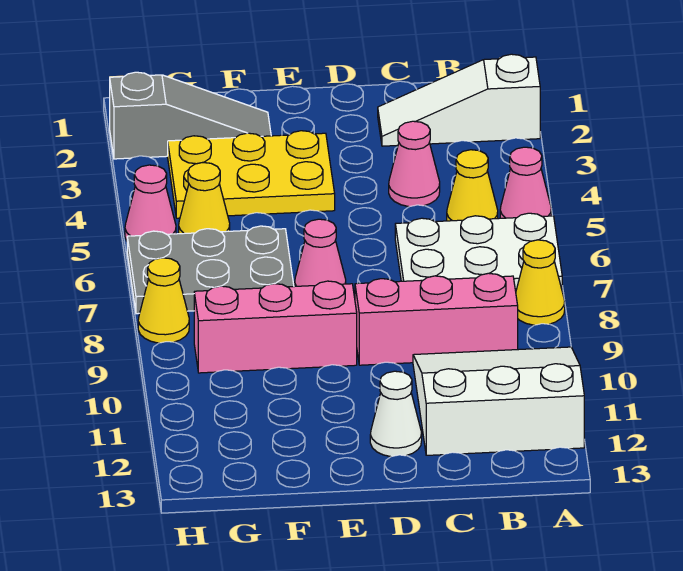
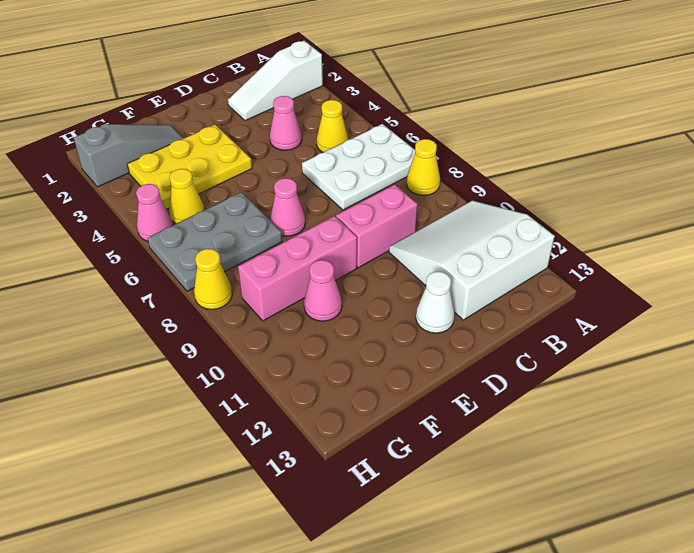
pink 1x1 cone [500,147,551,218] -> pink 1x1 cone moved to [304,260,342,321]
pink 1x3 brick [355,273,518,365] -> pink 1x2 brick [336,185,418,268]

